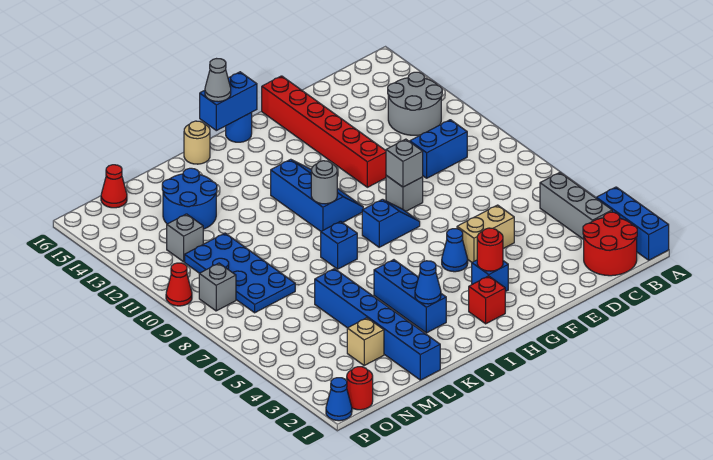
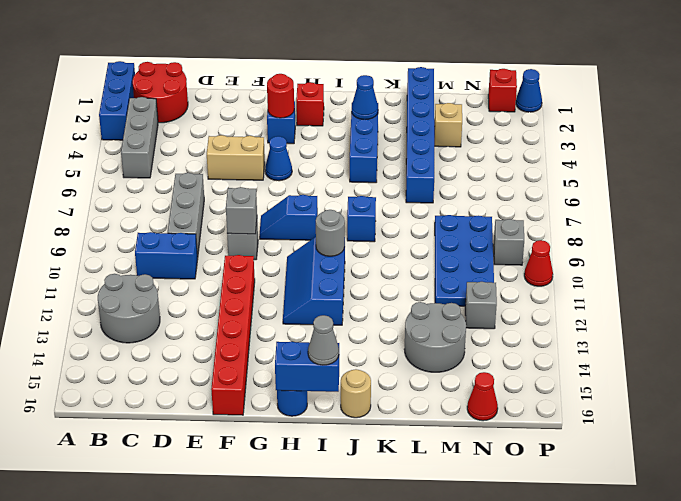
none -> grey 1x3 brick [168,173,204,258]
blue 2x2 round brick [162,168,217,229] -> grey 2x2 round brick [404,302,466,372]
red 1x1 round brick [347,367,373,410] -> red 1x1 brick [488,69,517,112]

